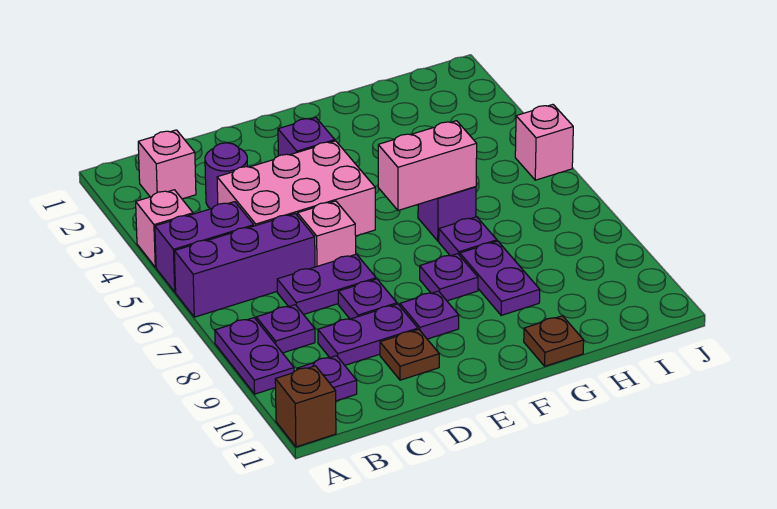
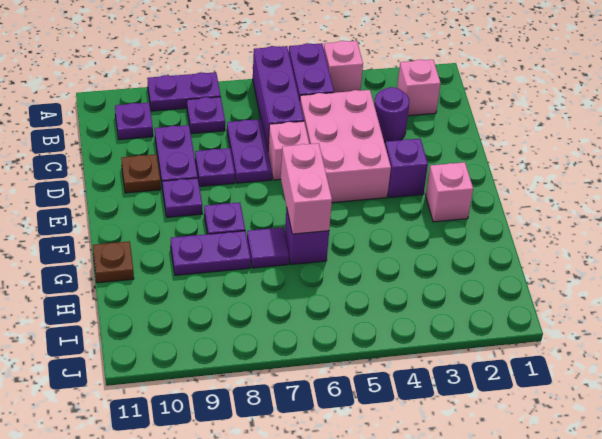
brown 1x1 brick [275,366,336,447] -> none
purple 1x1 plate [439,217,497,256] -> purple 1x1 tile [247,227,289,268]
pink 1x1 brick [515,105,573,180] -> pink 1x1 brick moved to [426,162,473,222]

